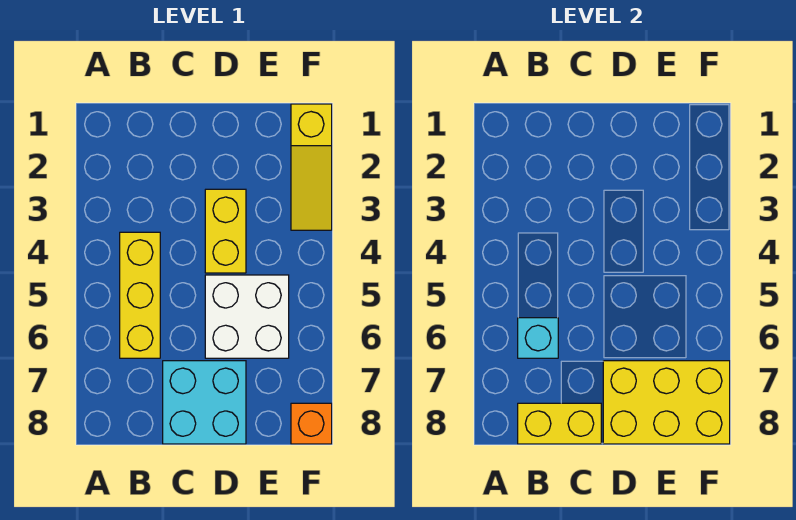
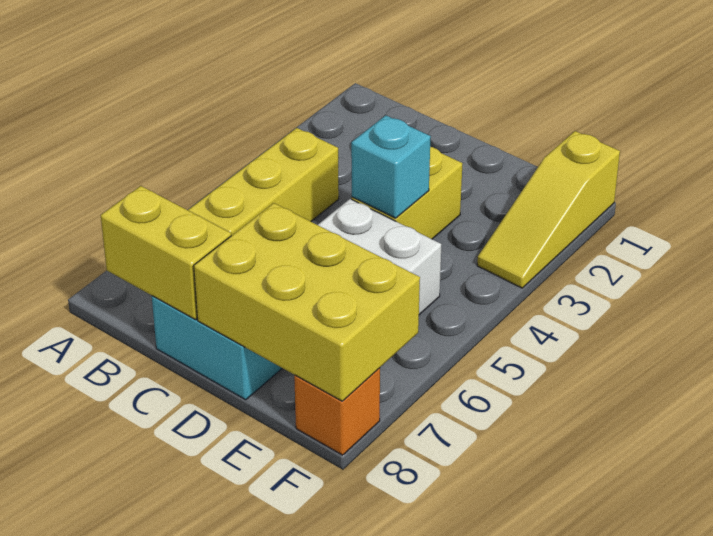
cyan 1x1 brick [518,318,558,358] -> cyan 1x1 brick moved to [351,115,431,218]

